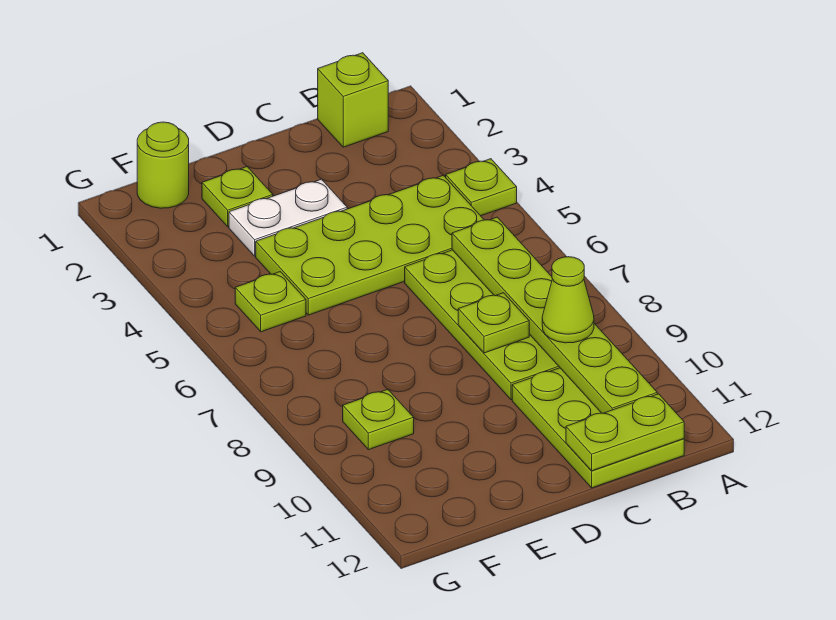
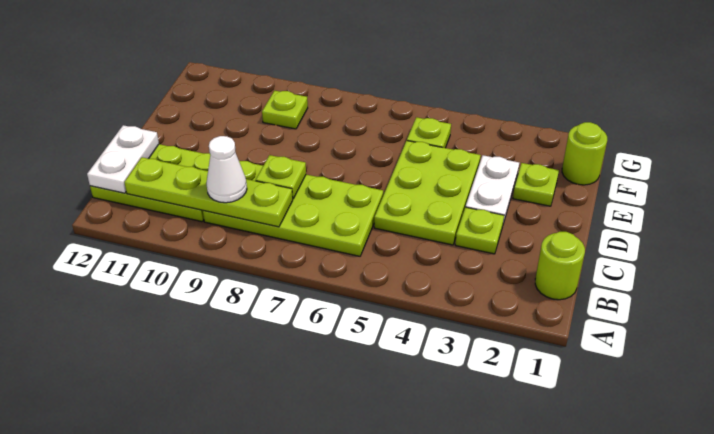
lime 1x1 plate [446,159,517,216] -> lime 1x1 plate moved to [455,207,504,254]
lime 1x1 brick [318,53,388,147] -> lime 1x1 round brick [535,232,585,300]
lime 2x4 plate [256,175,484,315] -> lime 2x3 plate [374,141,481,245]
lime 1x6 plate [452,217,657,413] -> lime 1x4 plate [124,157,293,227]
lime 1x1 cone [542,257,594,343] -> white 1x1 cone [206,136,247,203]
lime 1x2 plate [566,394,684,471] -> white 1x2 plate [87,125,159,193]

